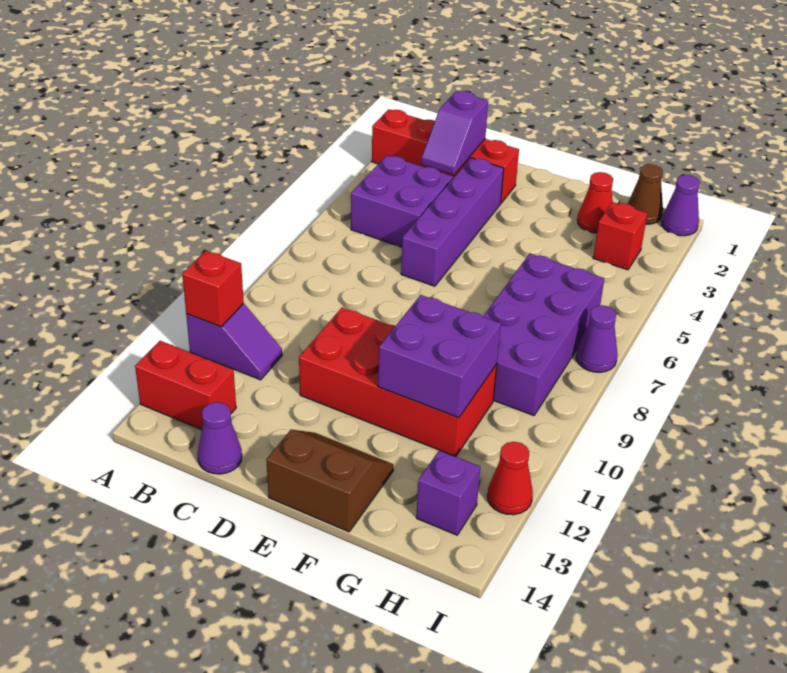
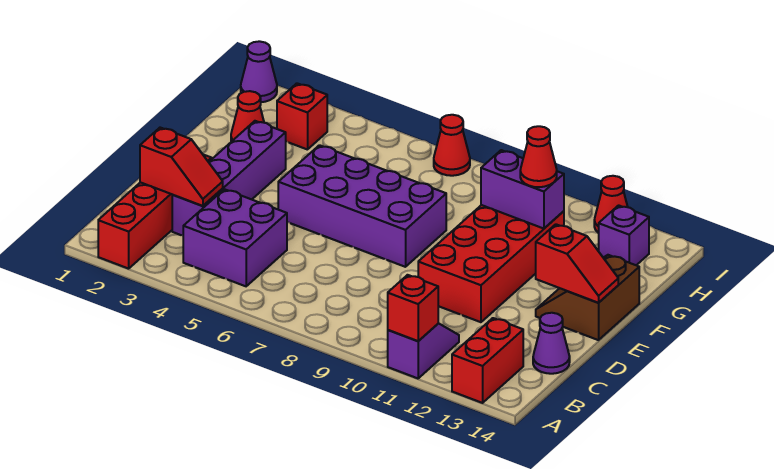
purple 1x2 slope [421,91,488,175] -> red 1x2 slope [140,128,223,206]
purple 1x4 brick [401,158,504,286] -> purple 1x4 brick turned to [172,121,286,236]
none -> red 1x2 slope [536,224,618,303]
purple 2x2 brick [378,295,501,418] -> purple 1x2 brick [481,150,564,229]
purple 2x4 brick [483,254,604,415] -> purple 2x4 brick moved to [278,145,446,267]
none -> red 1x1 cone [520,126,557,187]
brown 1x1 cone [628,164,663,224] -> none
purple 1x1 cone [576,305,617,372] -> red 1x1 cone [434,115,470,176]

